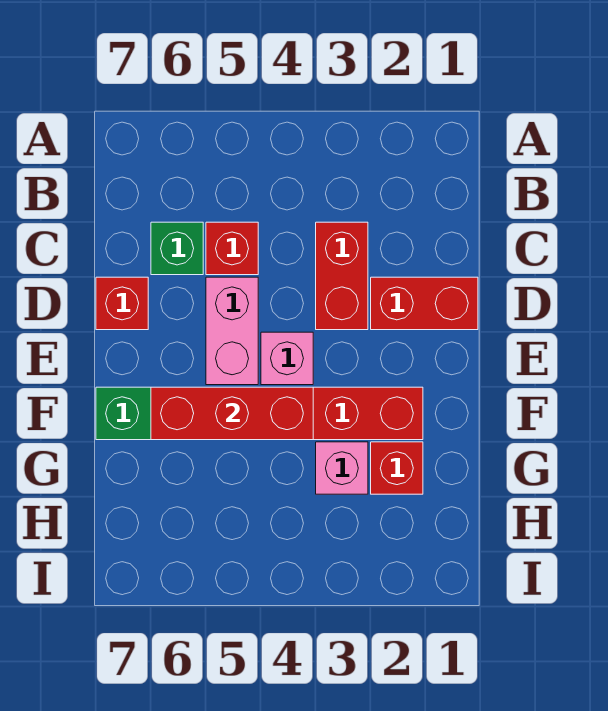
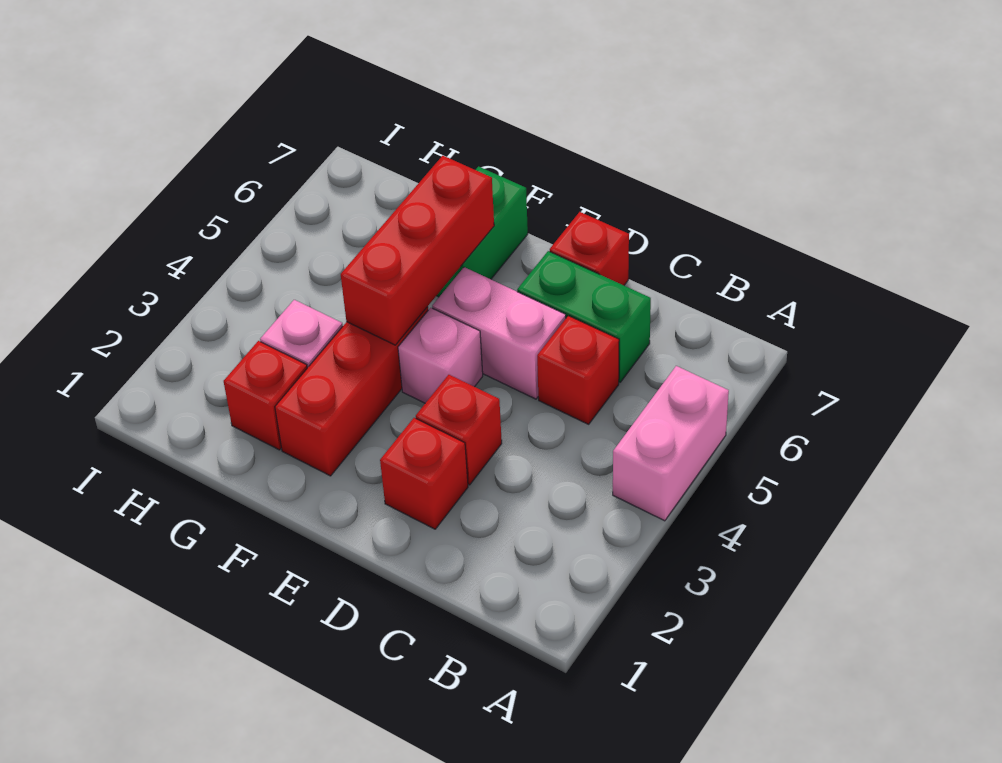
none -> pink 1x2 brick [613,366,729,521]
red 1x2 brick [316,222,368,330] -> red 1x1 brick [416,375,502,485]
green 1x1 brick [151,222,203,275] -> green 1x2 brick [517,251,651,382]
red 1x2 brick [371,277,478,330] -> red 1x1 brick [380,418,468,529]

